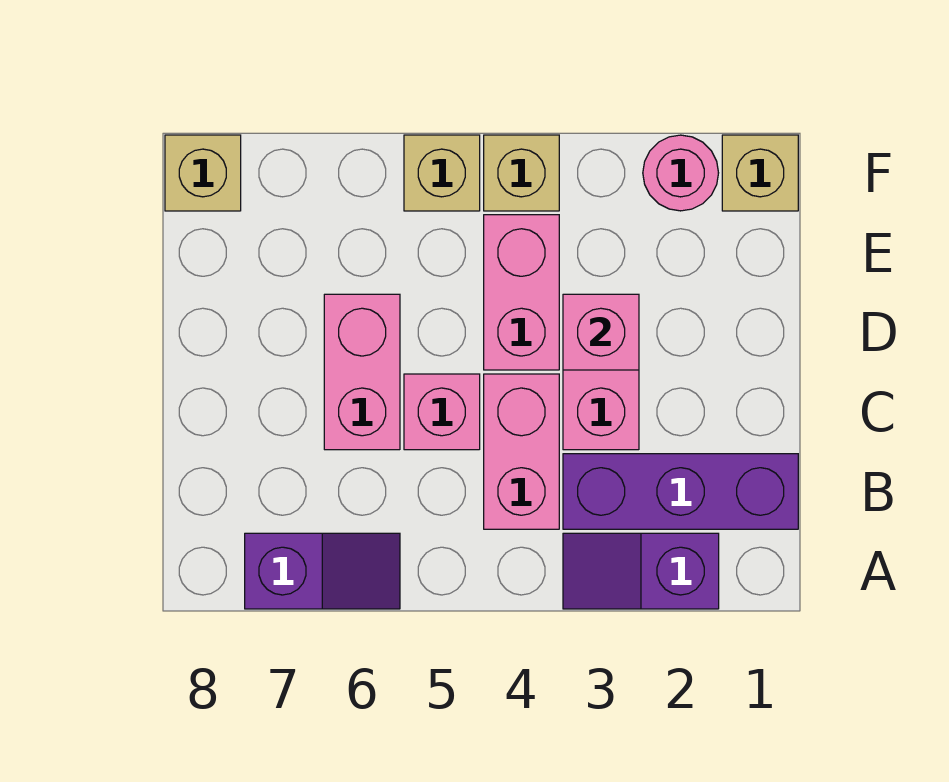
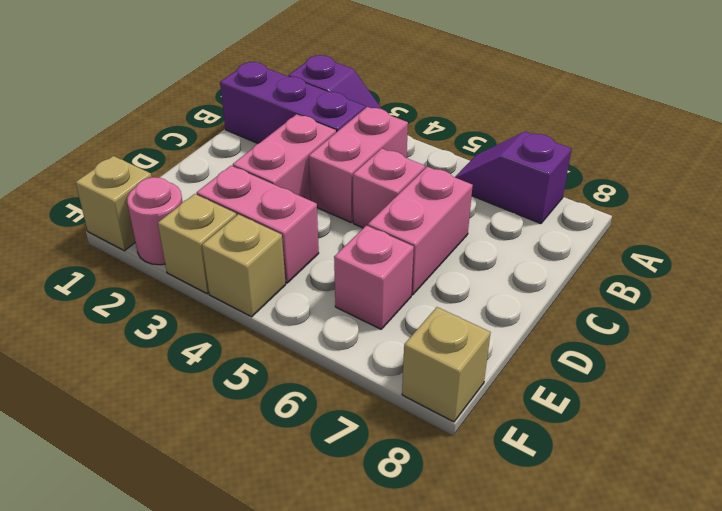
pink 1x1 brick [563,294,639,370] -> pink 1x1 brick moved to [334,226,414,329]
pink 1x2 brick [484,215,559,370] -> pink 1x2 brick turned to [197,166,319,283]
tan 1x1 brick [404,135,480,211] -> tan 1x1 brick moved to [158,194,236,293]

